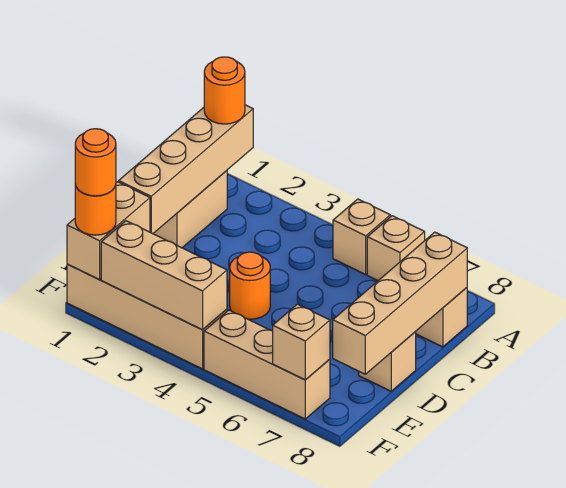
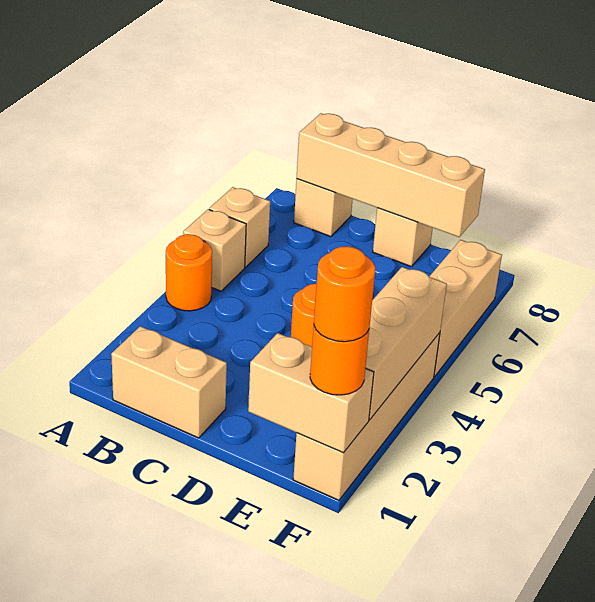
tan 1x4 brick [119,105,253,234] -> none
orange 1x1 round brick [204,57,245,124] -> orange 1x1 round brick moved to [166,234,212,311]
tan 1x1 brick [273,304,330,380] -> none

